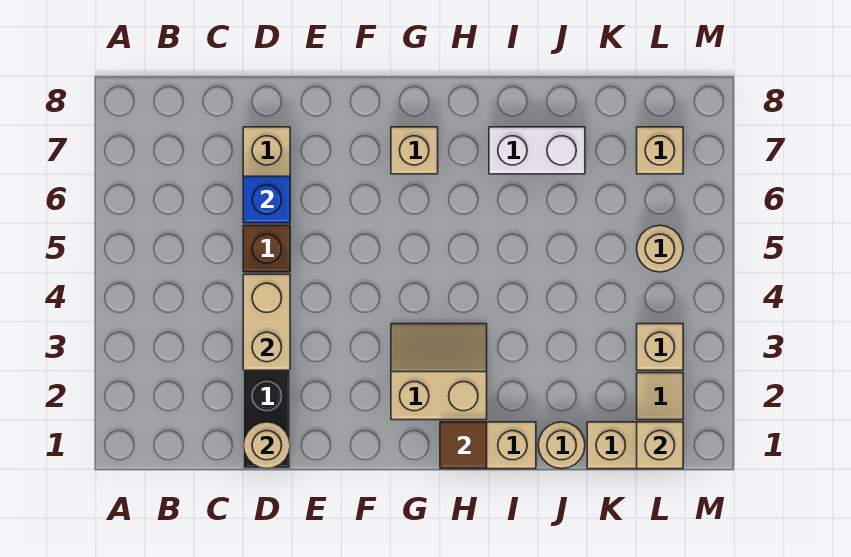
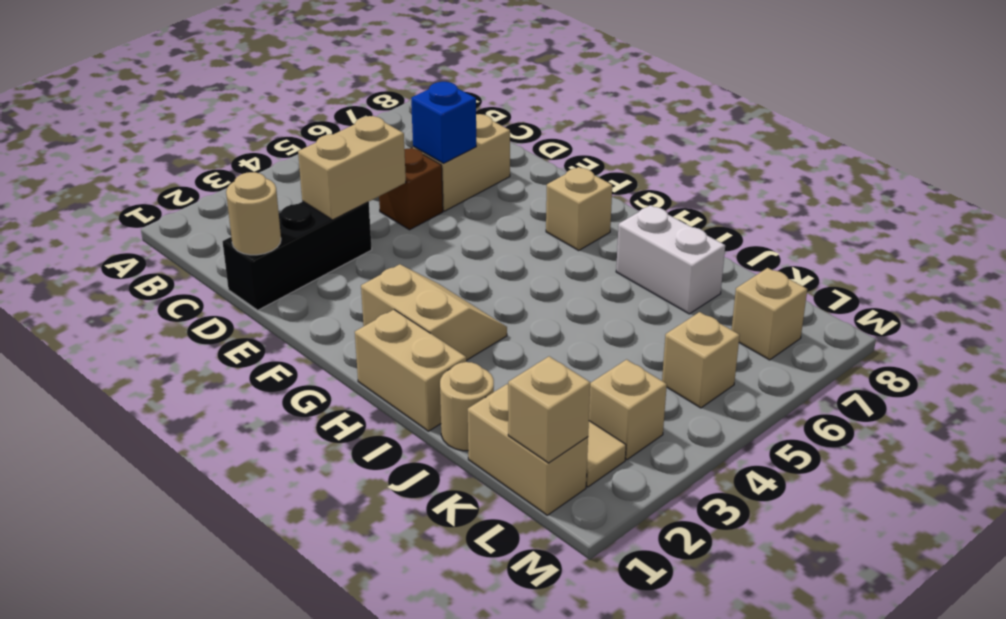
brown 1x1 tile [440,422,487,469] -> none
tan 1x1 round brick [637,225,683,272] -> tan 1x1 brick [662,312,740,408]

